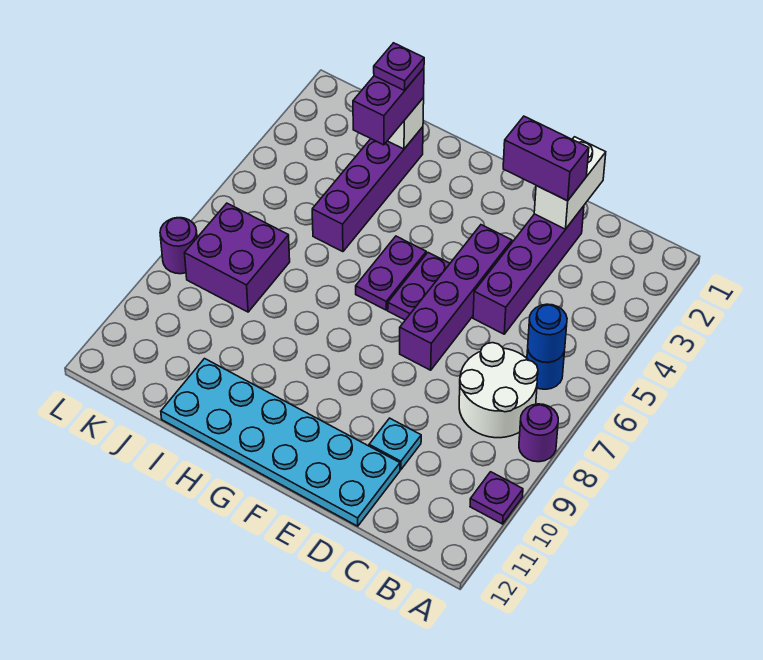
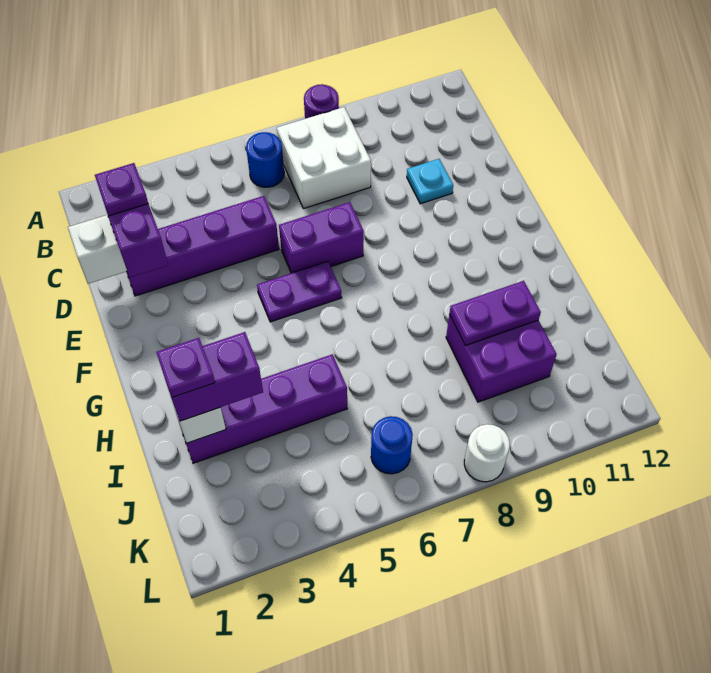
purple 1x1 plate [470,472,523,524] -> purple 1x1 plate moved to [95,163,148,216]
blue 1x1 round brick [528,304,567,362] -> blue 1x1 round brick moved to [371,416,413,474]
white 2x2 round brick [459,343,538,438] -> white 2x2 brick [277,107,371,209]
cyan 2x6 plate [161,359,400,526] -> none
purple 1x4 brick [400,225,512,370] -> purple 1x2 brick [279,202,364,273]
purple 1x2 plate [356,236,426,310] -> purple 1x2 plate moved to [449,281,541,346]
purple 2x2 brick [185,203,290,312] -> purple 2x2 brick moved to [446,315,557,402]
purple 1x1 round brick [160,218,197,274] -> white 1x1 round brick [464,424,510,482]

